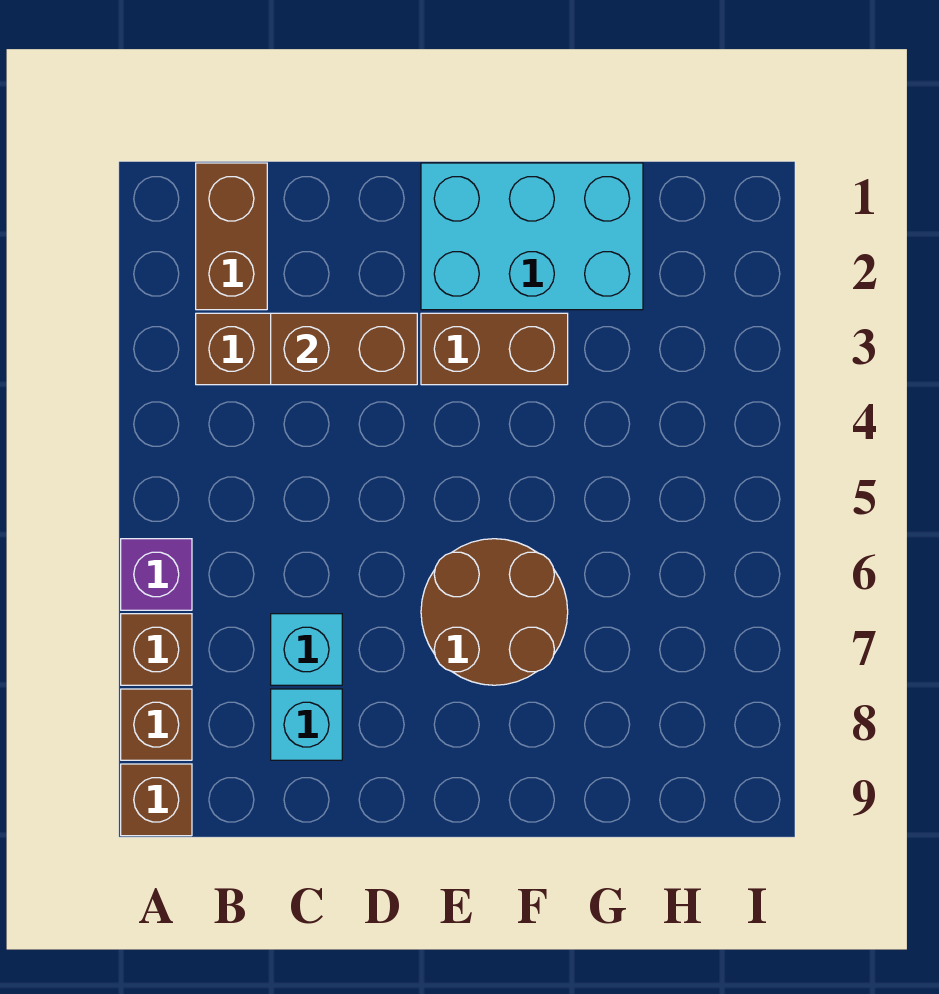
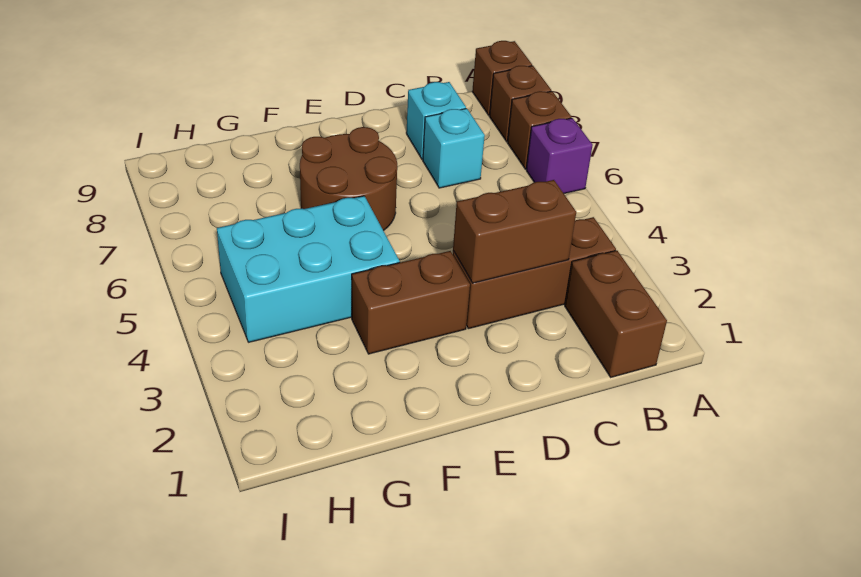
cyan 2x3 brick [421,163,643,310] -> cyan 2x3 brick moved to [217,196,400,342]

